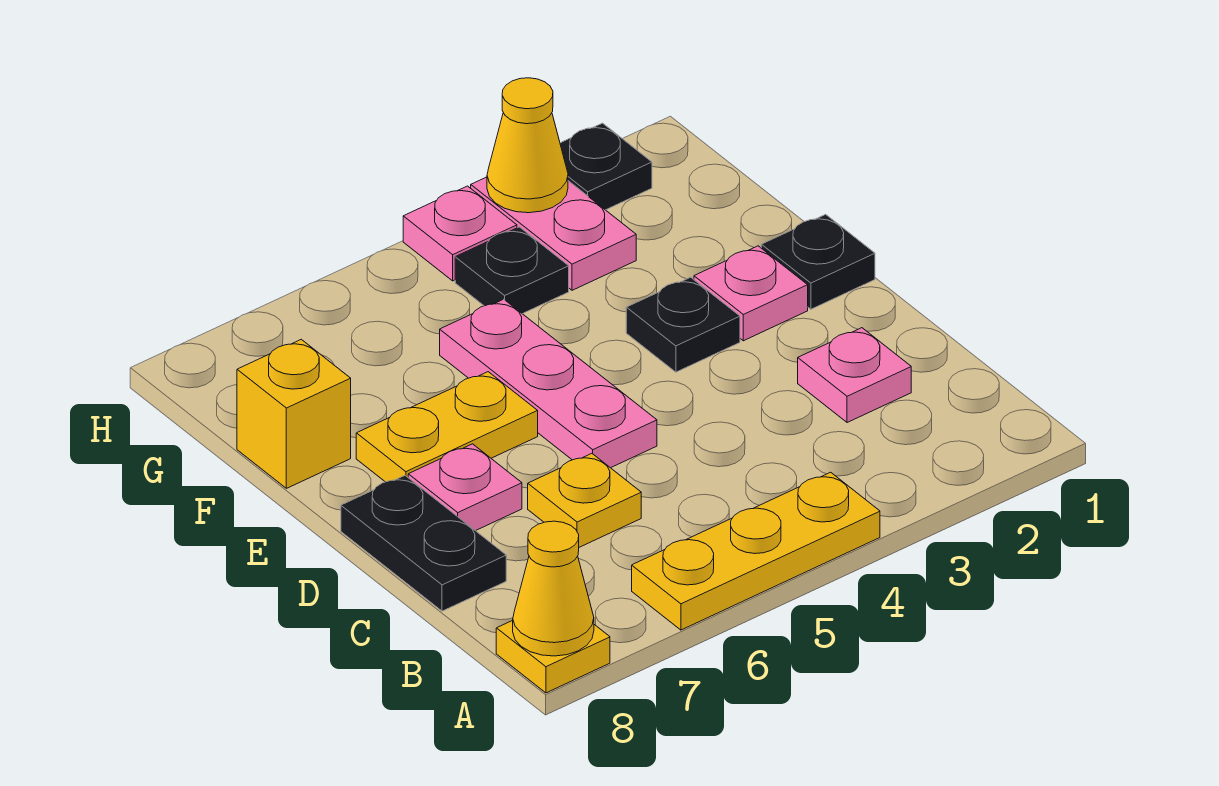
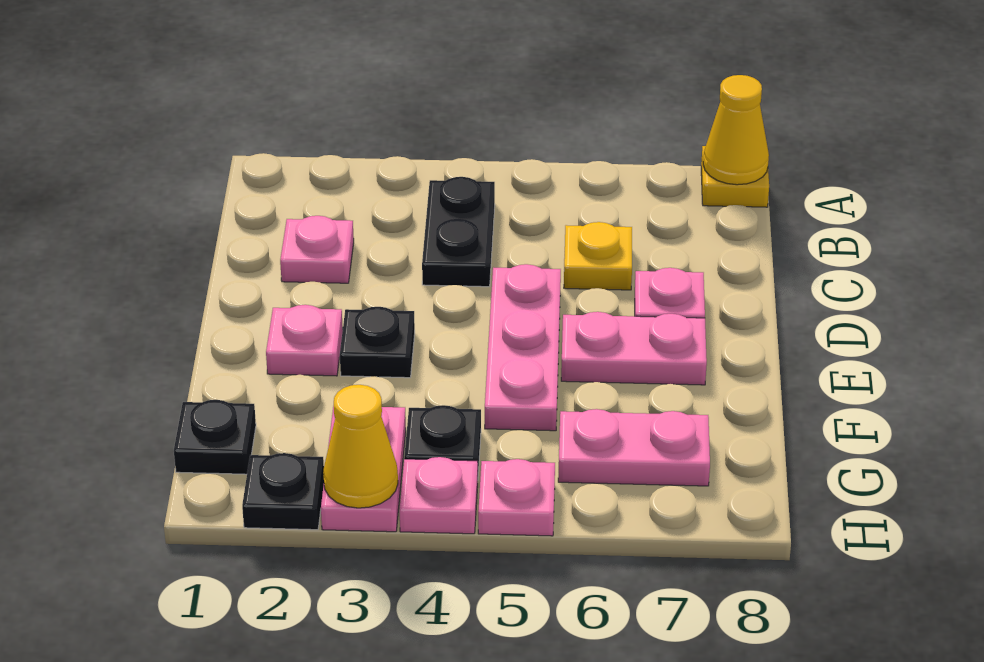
yellow 1x3 plate [632,472,880,630] -> none
black 1x2 plate [341,476,506,611] -> black 1x2 plate moved to [422,177,495,287]
black 1x1 plate [761,214,875,309] -> black 1x1 plate moved to [174,400,256,474]
yellow 1x2 plate [356,372,538,482] -> pink 1x2 plate [561,312,707,385]
yellow 1x1 brick [237,339,351,488] -> none
none -> pink 1x2 plate [558,409,710,486]
none -> pink 1x1 plate [478,459,555,536]

